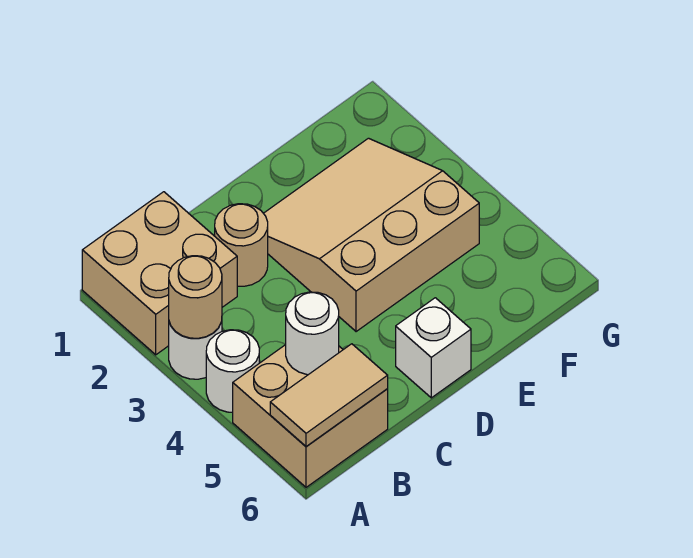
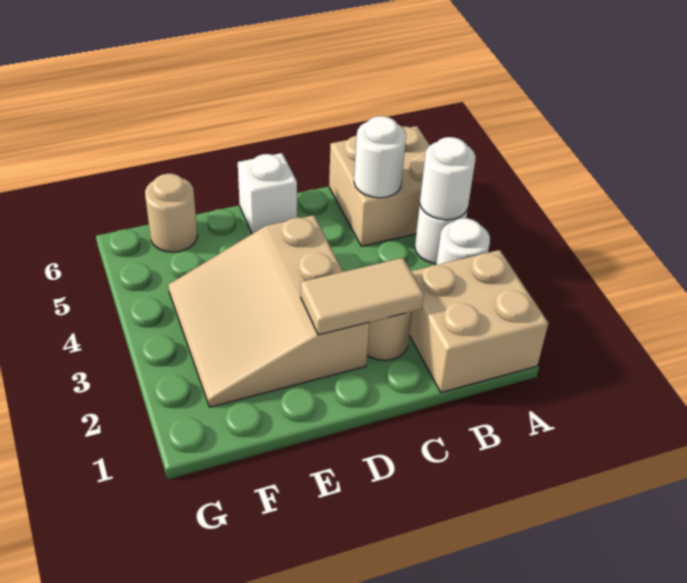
tan 1x1 round brick [169,256,222,338] -> tan 1x1 round brick moved to [145,174,198,252]
none -> white 1x1 round brick [420,137,476,220]
tan 1x2 tile [270,344,388,446] -> tan 1x2 tile moved to [301,258,424,335]
tan 3x3 slope [263,138,479,332] -> tan 3x3 slope turned to [168,215,369,407]

